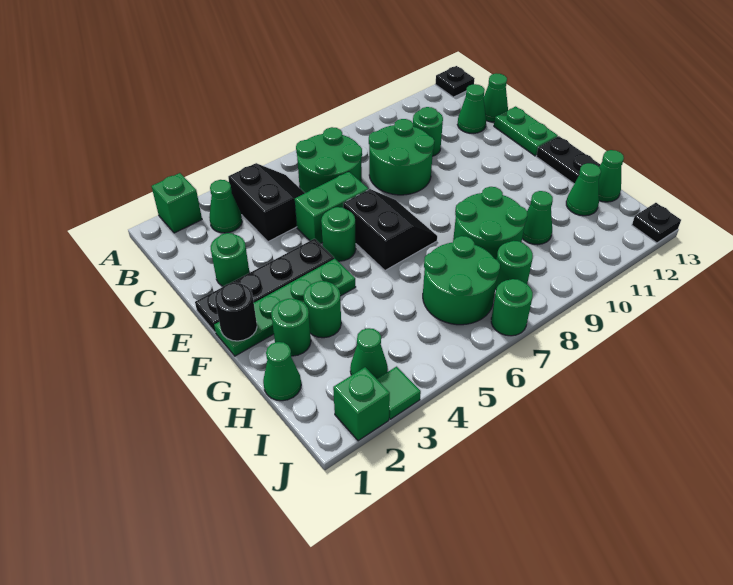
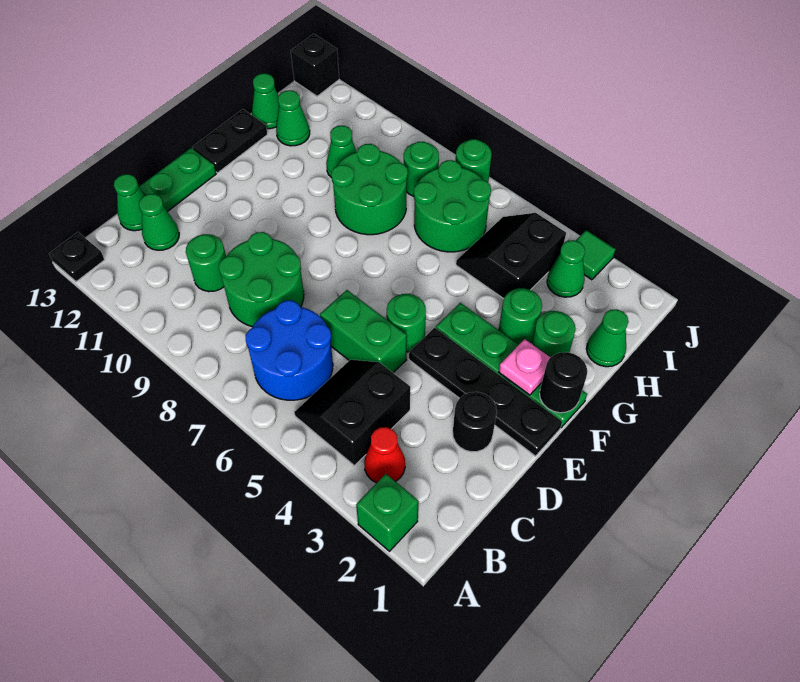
green 1x1 cone [209,180,242,233] -> red 1x1 cone [364,427,405,483]
green 2x2 round brick [296,127,362,193] -> blue 2x2 round brick [246,300,333,400]
green 1x1 round brick [211,233,250,286] -> black 1x1 round brick [453,392,497,452]
black 2x2 slope [343,189,437,270] -> black 2x2 slope moved to [456,213,566,299]
none -> pink 1x1 plate [499,339,551,395]
green 1x1 brick [333,367,390,441] -> none
black 1x1 plate [632,203,681,243] -> black 1x1 brick [291,34,339,96]

